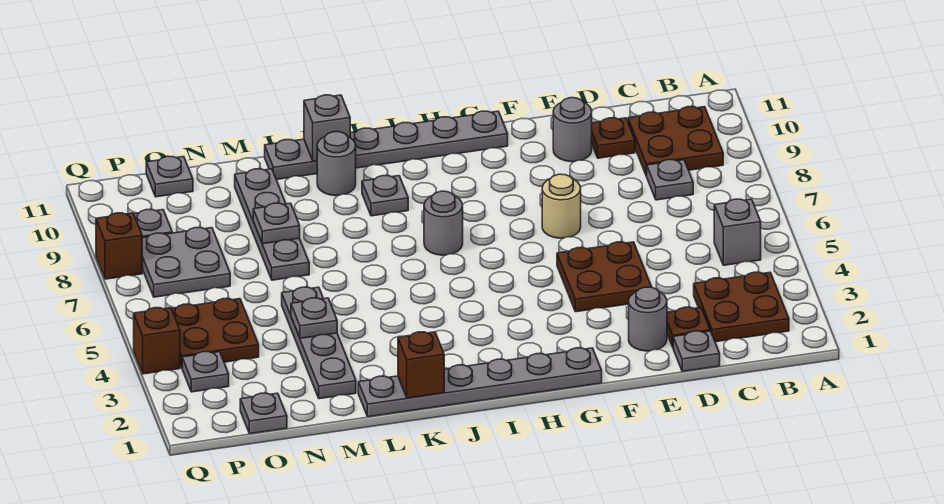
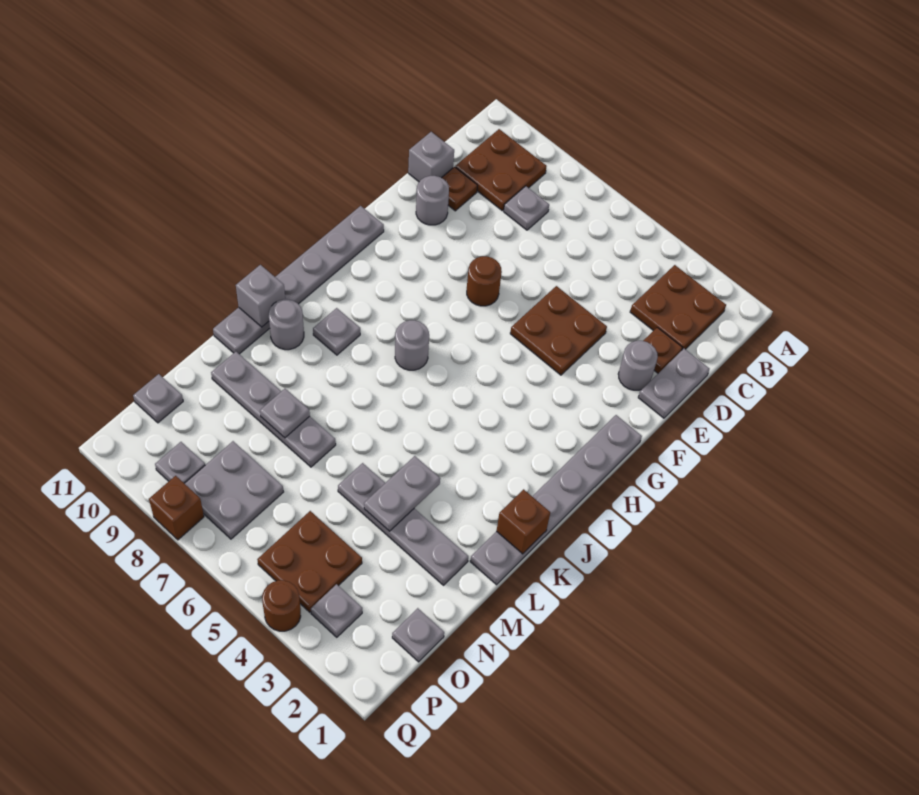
grey 1x1 brick [714,199,761,265] -> grey 1x1 brick moved to [408,132,454,182]
grey 1x1 plate [673,331,720,371] -> grey 1x2 plate [638,349,709,418]
tan 1x1 round brick [542,174,581,238] -> brown 1x1 round brick [467,256,502,306]
grey 1x1 plate [291,298,337,338] -> grey 1x2 plate [364,456,440,531]
brown 1x1 brick [134,308,180,374] -> brown 1x1 round brick [262,580,301,631]

